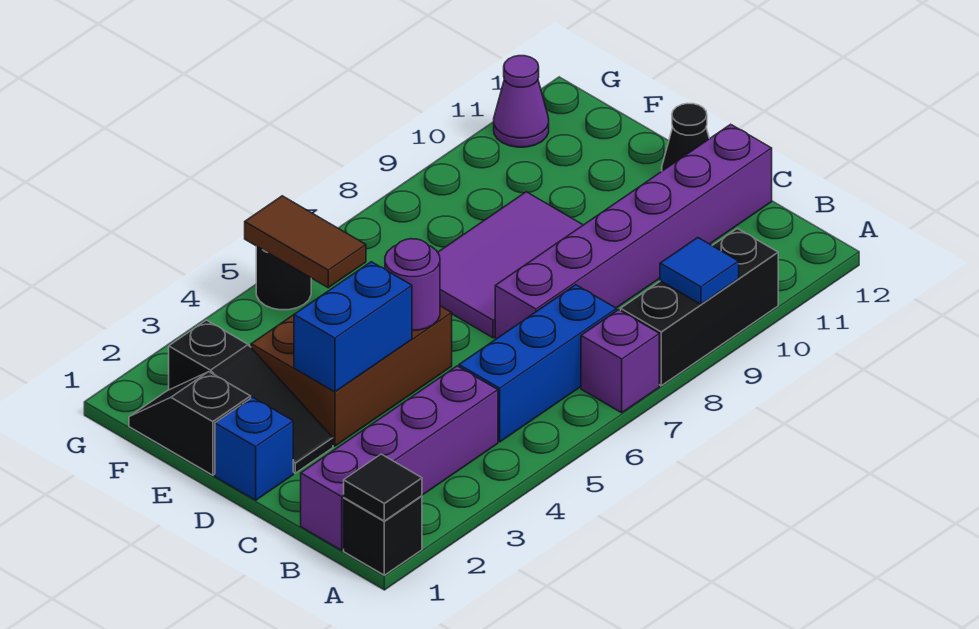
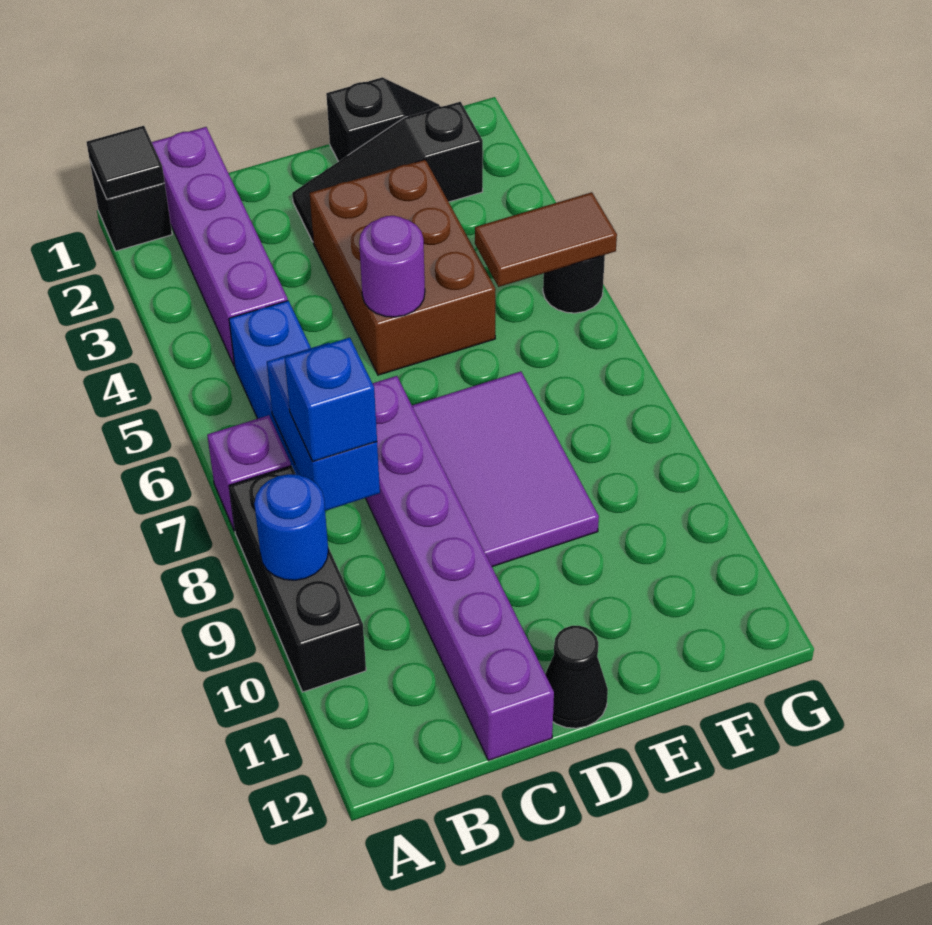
blue 1x1 tile [660,238,739,304] -> blue 1x1 round brick [254,474,328,580]
blue 1x1 brick [215,397,293,500] -> blue 1x1 brick moved to [285,338,377,461]
blue 1x2 brick [294,262,412,392] -> blue 1x2 brick moved to [267,343,380,511]
purple 1x1 cone [494,56,549,147] -> none

